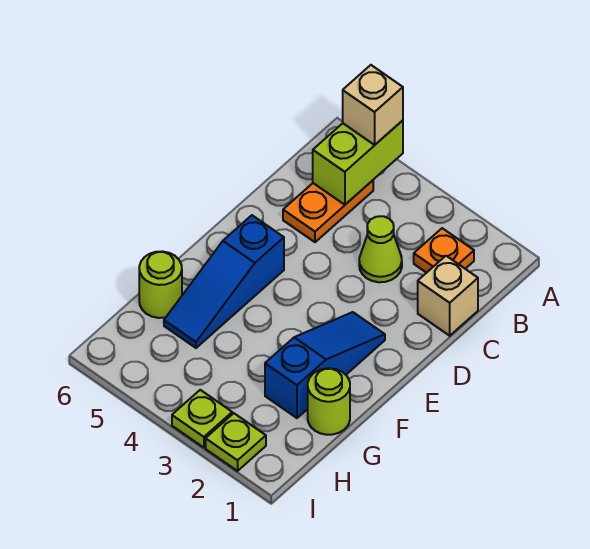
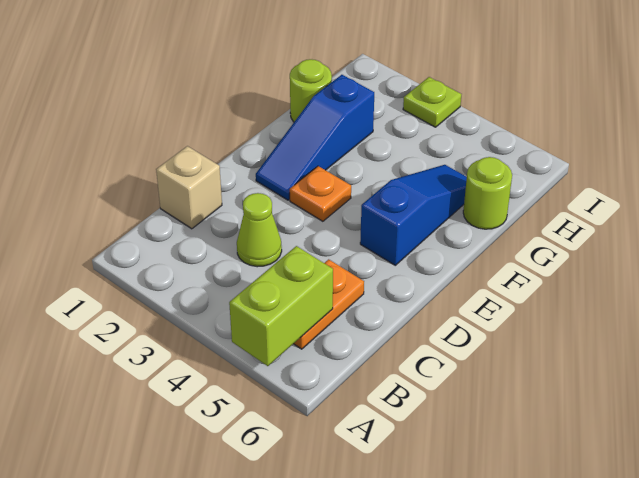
tan 1x1 brick [343,65,403,145] -> none
orange 1x1 plate [414,228,474,273] -> orange 1x1 plate moved to [290,166,351,221]
lime 1x1 plate [206,413,266,471] -> none

